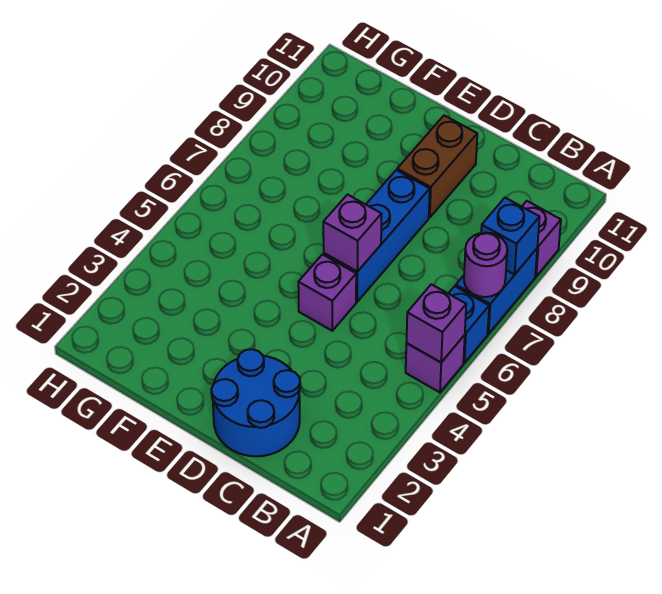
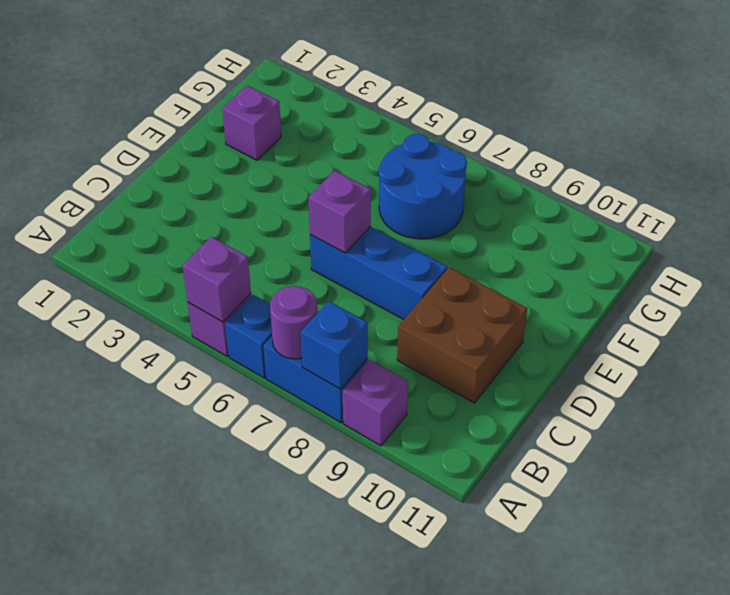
blue 2x2 round brick [211,349,300,456] -> blue 2x2 round brick moved to [379,134,467,239]
purple 1x1 brick [298,254,356,331] -> purple 1x1 brick moved to [222,86,281,160]
brown 1x2 brick [397,115,477,218] -> brown 2x2 brick [397,267,527,403]

